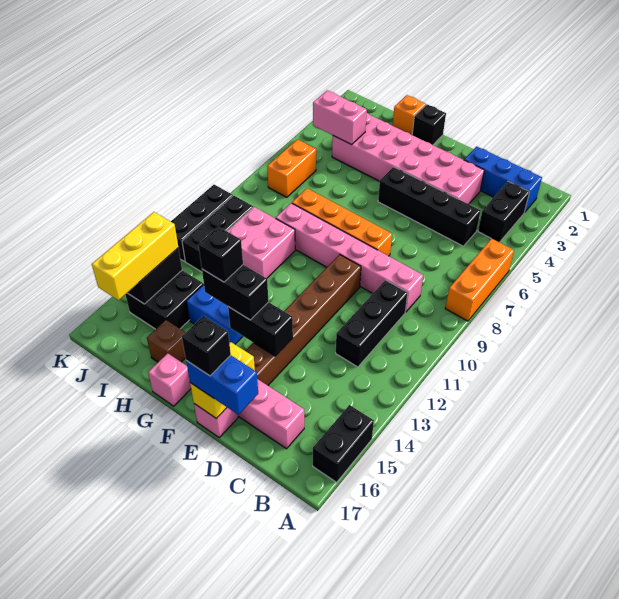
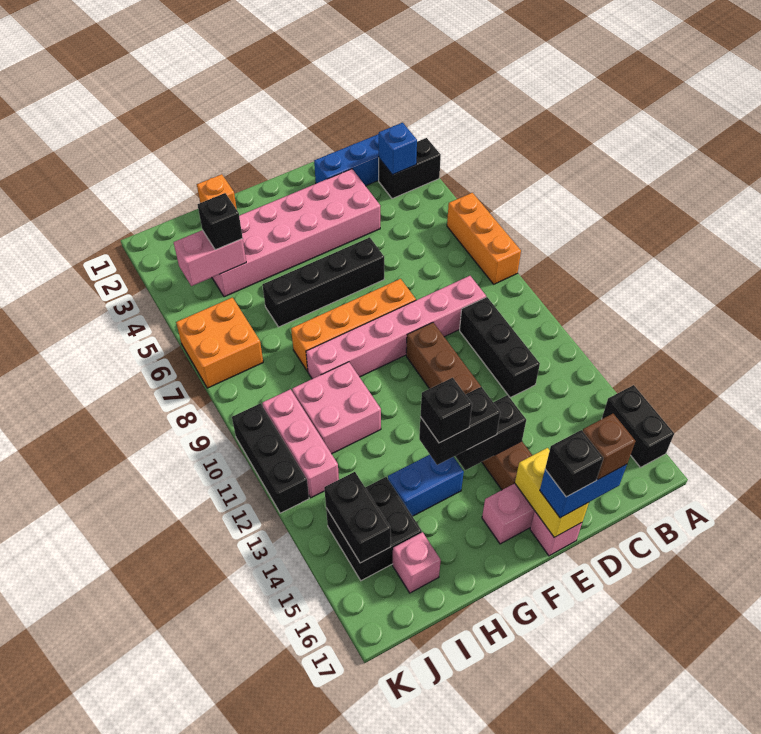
black 1x2 brick [478,181,530,242] -> black 1x2 brick turned to [379,138,441,199]
none -> blue 1x1 brick [379,123,417,175]
black 1x4 brick [378,167,481,246] -> black 1x4 brick moved to [262,237,384,327]
black 1x1 brick [412,104,446,145] -> black 1x1 brick moved to [197,193,243,250]
pink 1x1 brick [148,353,191,406] -> pink 1x1 brick moved to [393,532,441,593]
brown 1x1 brick [147,320,186,362] -> brown 1x1 brick moved to [583,414,636,479]
orange 1x2 brick [267,139,316,197] -> orange 2x2 brick [176,298,263,388]
black 1x3 brick [182,196,253,272] -> pink 1x3 brick [262,389,339,498]
yellow 1x3 brick [92,212,178,300] -> none

